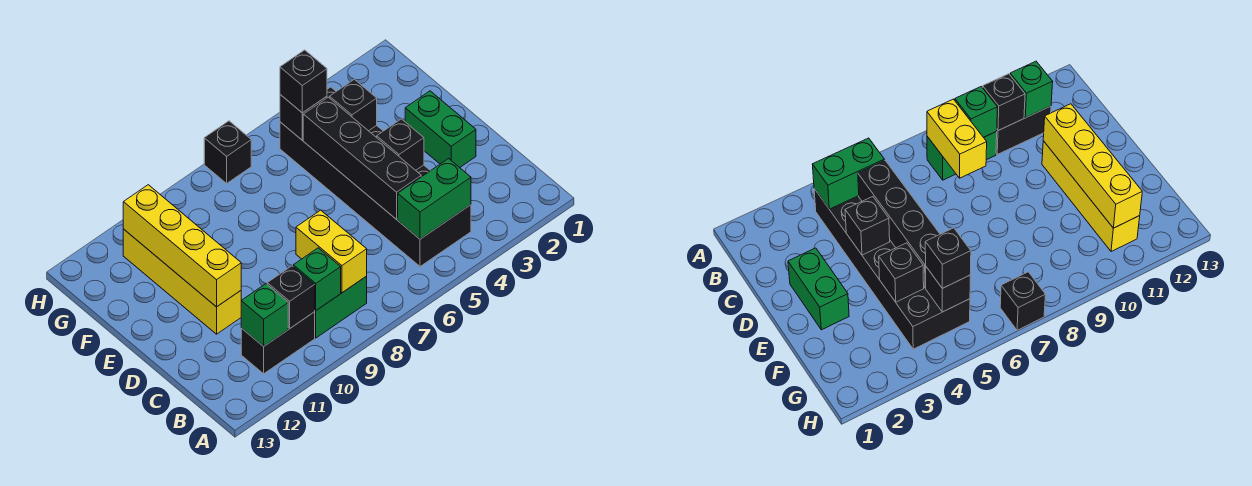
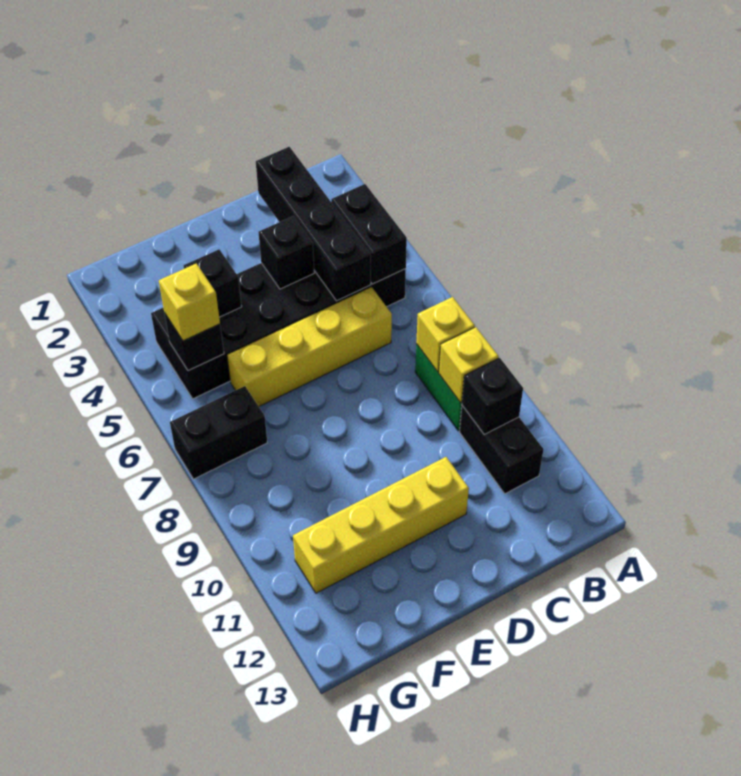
green 1x2 brick [398,159,471,239] -> black 1x2 brick [331,184,407,284]
yellow 1x2 brick [296,210,367,293] -> yellow 1x1 brick [416,297,475,372]
green 1x1 brick [293,248,341,311] -> yellow 1x1 brick [439,327,499,403]
green 1x1 brick [241,284,288,346] -> none
black 1x4 brick [303,97,421,219] -> black 1x4 brick turned to [256,147,371,301]
green 1x2 brick [405,91,476,168] -> none
yellow 1x4 brick [123,185,241,307] -> yellow 1x4 brick moved to [227,287,392,406]
black 1x1 brick [280,50,327,113] -> yellow 1x1 brick [159,264,220,341]
black 1x1 brick [204,121,251,183] -> black 1x2 brick [170,386,267,479]

